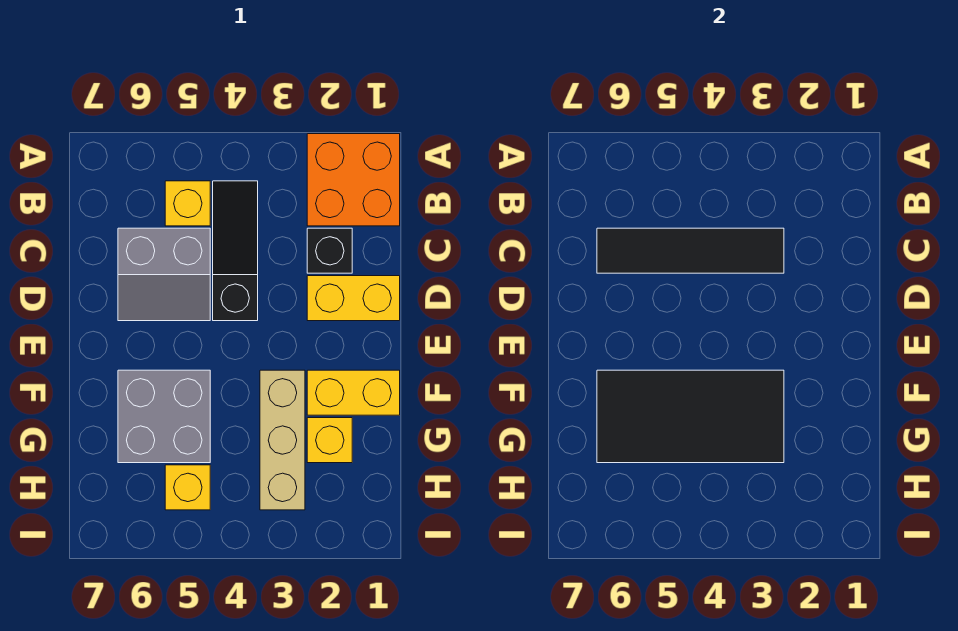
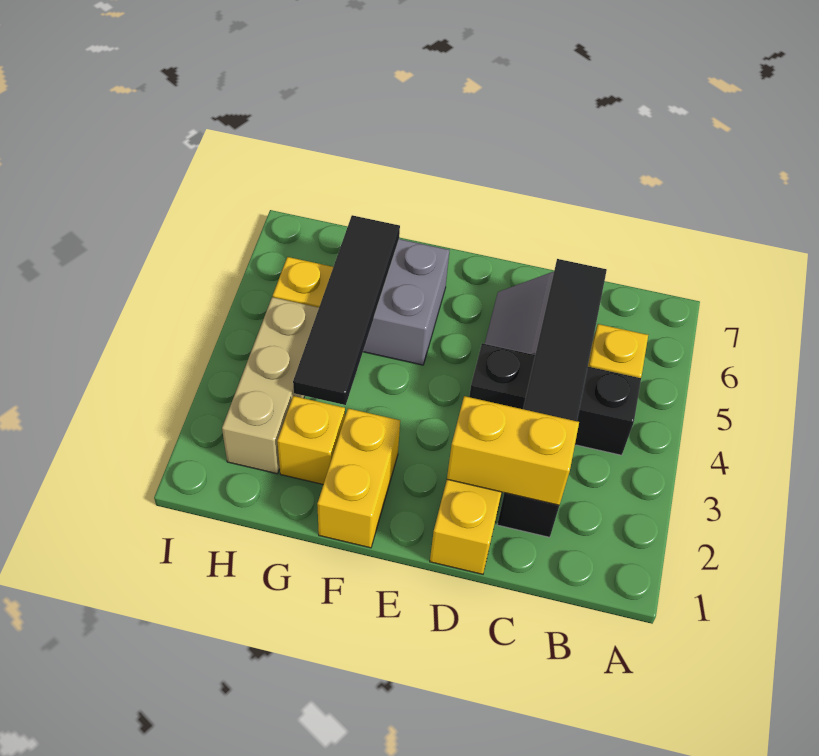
orange 2x2 brick [307,134,400,226] -> none
black 1x3 slope [213,181,258,321] -> black 1x3 brick [469,343,641,455]
none -> yellow 1x2 brick [447,396,579,505]
tan 1x3 brick [260,370,305,510] -> tan 1x3 brick turned to [222,297,319,474]
black 2x4 tile [597,370,784,463] -> black 1x4 tile [293,215,400,405]

